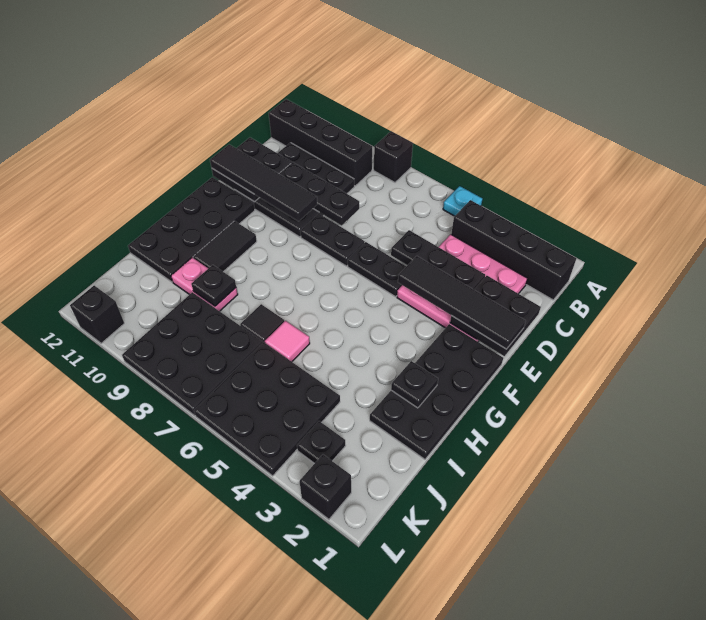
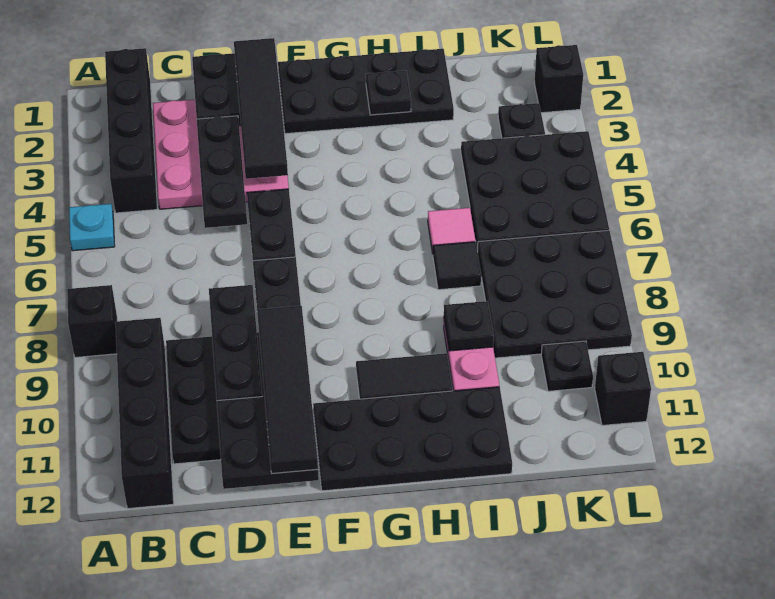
none -> black 1x1 plate [541,341,593,391]

